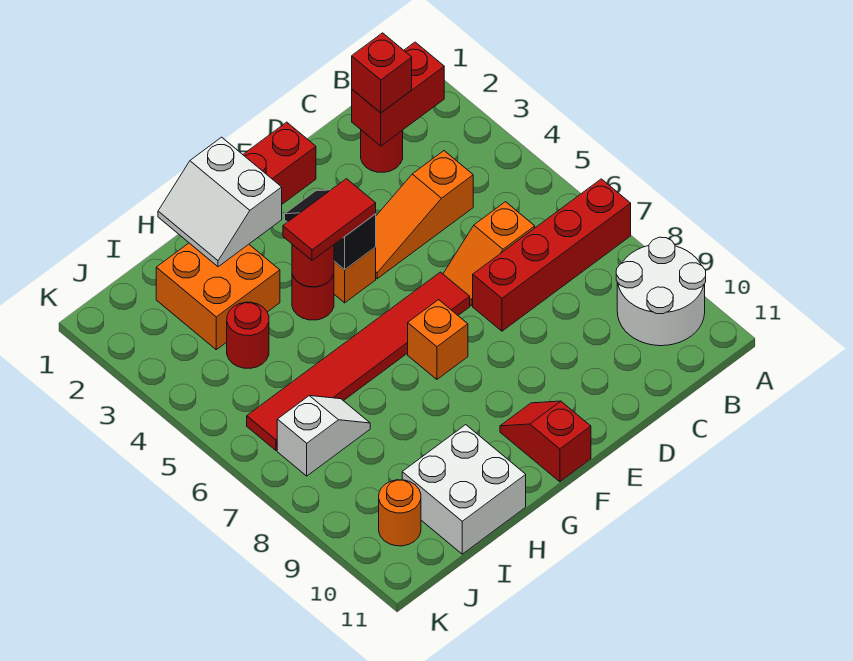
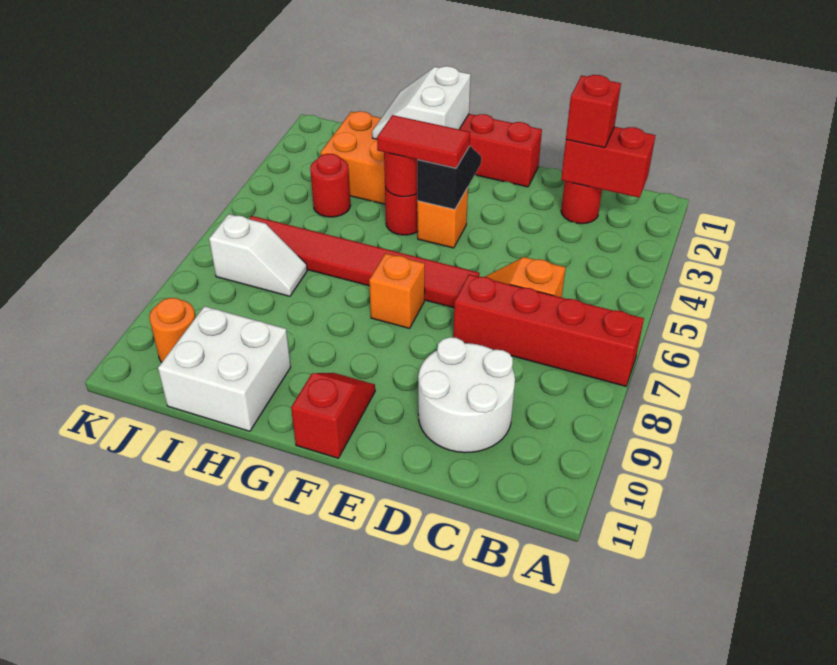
white 2x2 round brick [616,237,706,346] -> white 2x2 round brick moved to [418,337,515,453]
orange 1x3 slope [376,151,473,279] -> none

